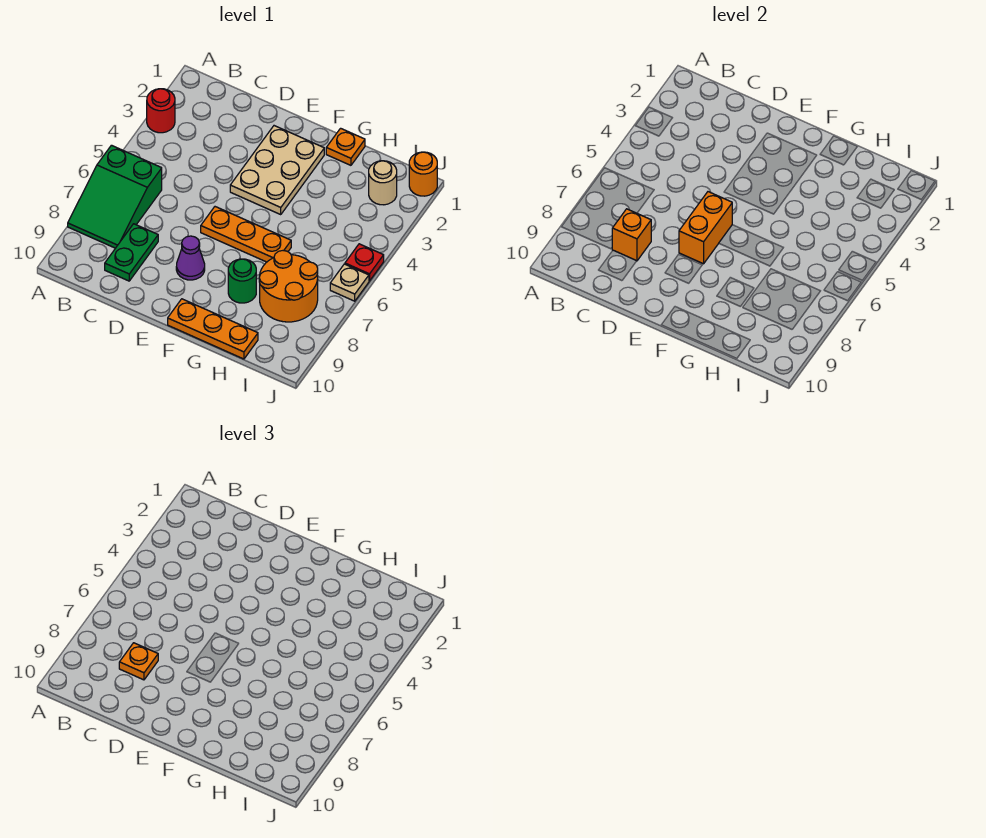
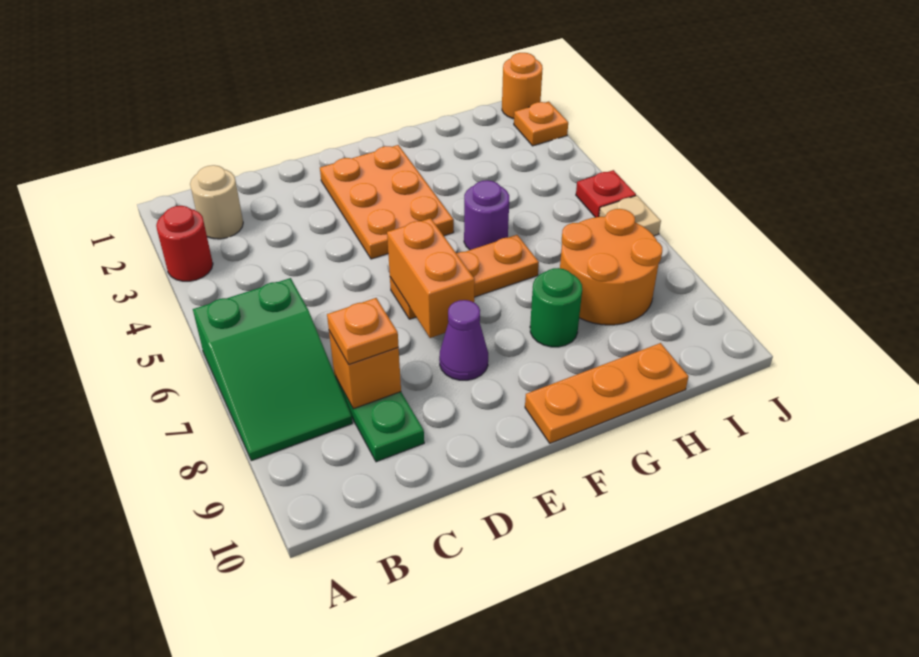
tan 2x3 plate [230,126,324,214] -> orange 2x3 plate [320,145,454,259]
orange 1x1 plate [326,128,365,165] -> orange 1x1 plate moved to [514,102,568,146]
none -> purple 1x1 round brick [464,180,509,250]
tan 1x1 round brick [369,161,397,205] -> tan 1x1 round brick moved to [190,165,243,239]

